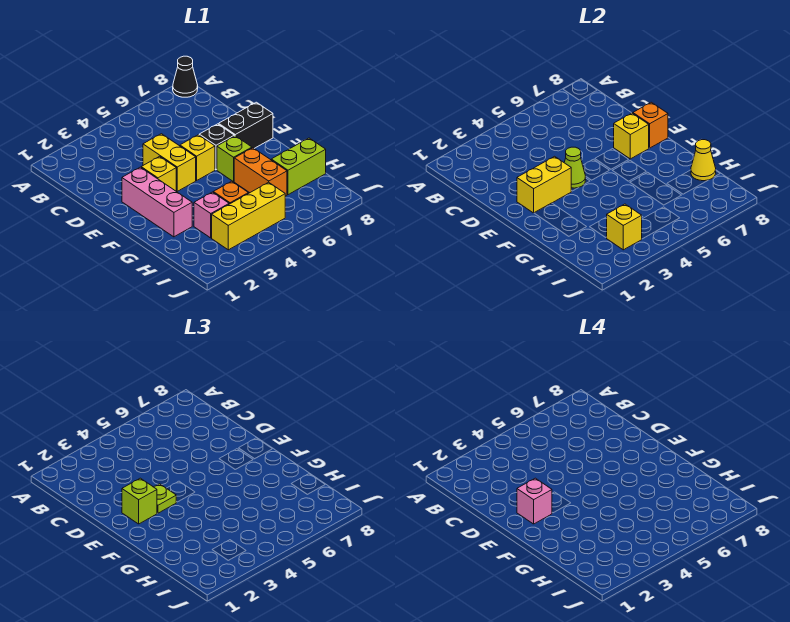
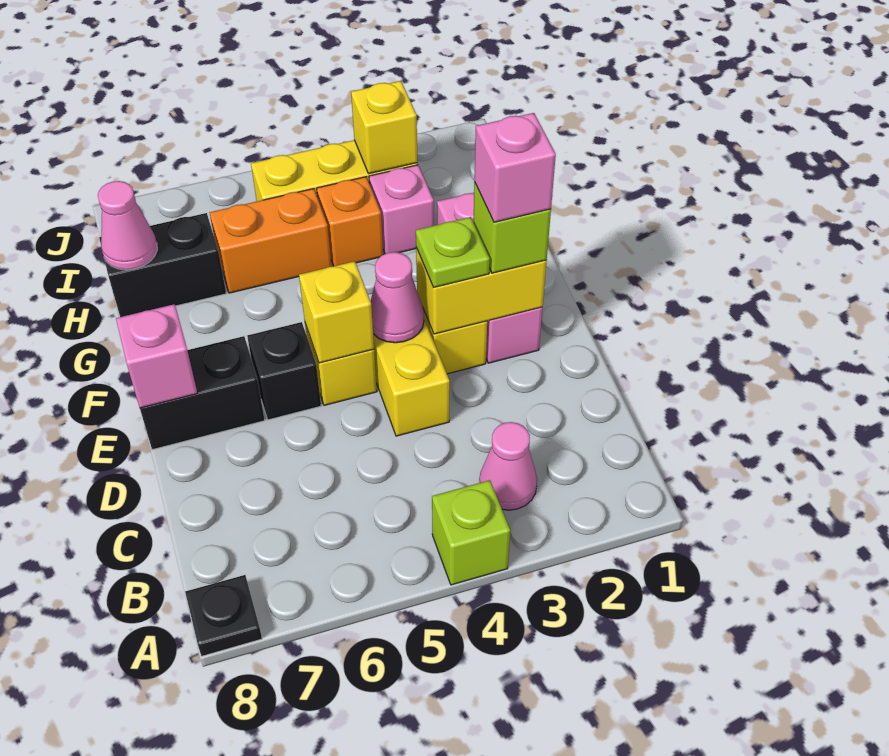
black 1x1 cone [173,56,198,97] -> black 1x1 plate [185,575,262,656]
none -> pink 1x1 cone [479,422,537,510]
lime 1x1 cone [564,147,586,188] -> pink 1x1 cone [371,252,424,343]
yellow 1x1 brick [614,113,649,159] -> yellow 1x1 brick moved to [299,261,374,363]
orange 1x1 brick [633,102,668,148] -> pink 1x1 brick [116,304,197,408]
lime 1x1 brick [217,136,252,182] -> lime 1x1 brick moved to [432,480,510,585]
orange 1x2 brick [234,148,287,196] -> orange 1x2 brick turned to [210,189,332,293]
lime 1x2 brick [271,138,326,195] -> black 1x2 brick [99,213,226,317]
yellow 1x1 cone [691,140,716,181] -> pink 1x1 cone [98,181,157,270]

